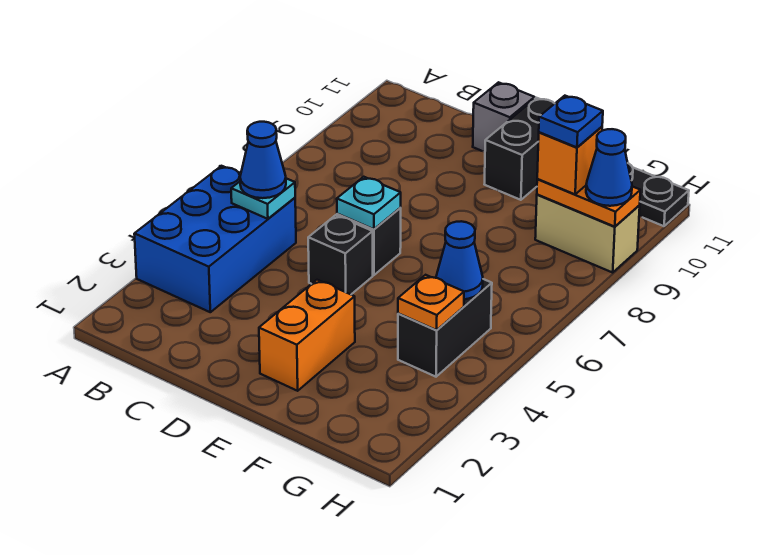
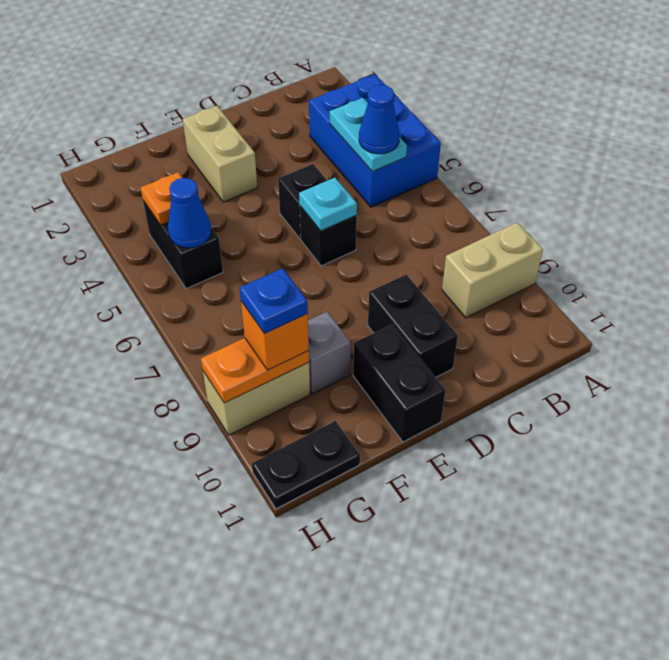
none -> tan 1x2 brick [442,223,543,318]
cyan 1x1 plate [231,178,295,219] -> cyan 1x2 plate [329,98,407,172]
none -> black 1x2 brick [368,275,458,377]
grey 1x1 brick [473,82,535,152] -> grey 1x1 brick moved to [308,312,351,394]
orange 1x2 brick [259,280,355,391] -> tan 1x2 brick [183,106,257,202]
blue 1x1 cone [586,129,632,206] -> none

